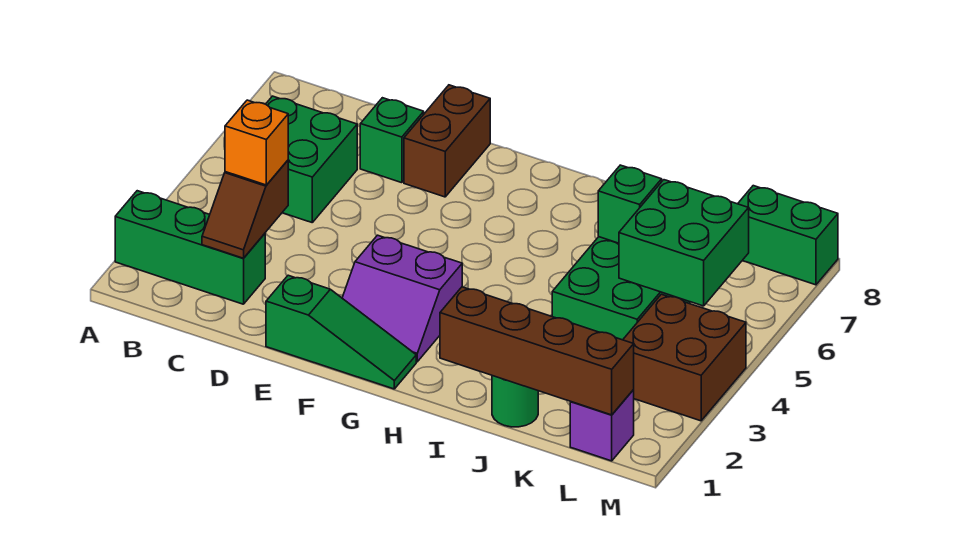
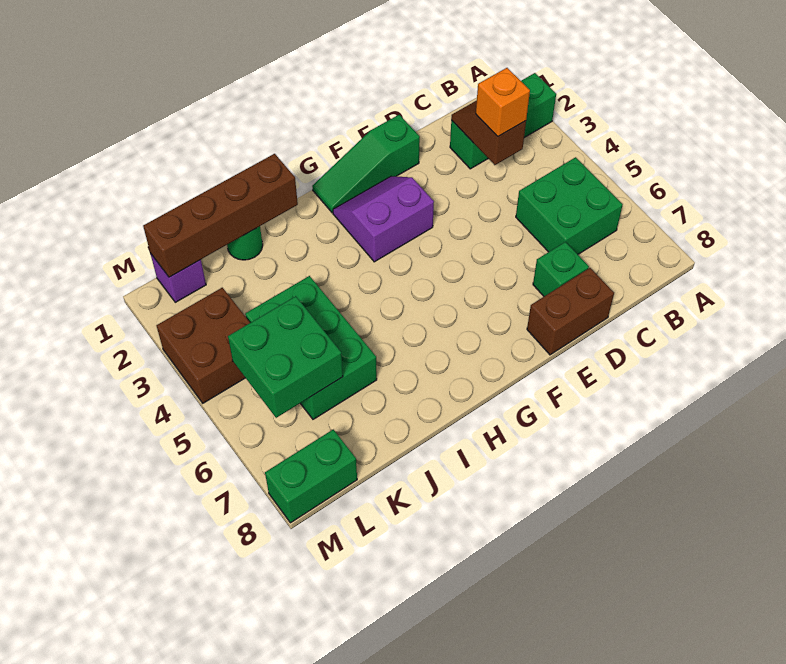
brown 1x2 brick [404,85,490,197] -> brown 1x2 brick turned to [527,268,614,355]
green 1x1 brick [598,165,662,243] -> none

